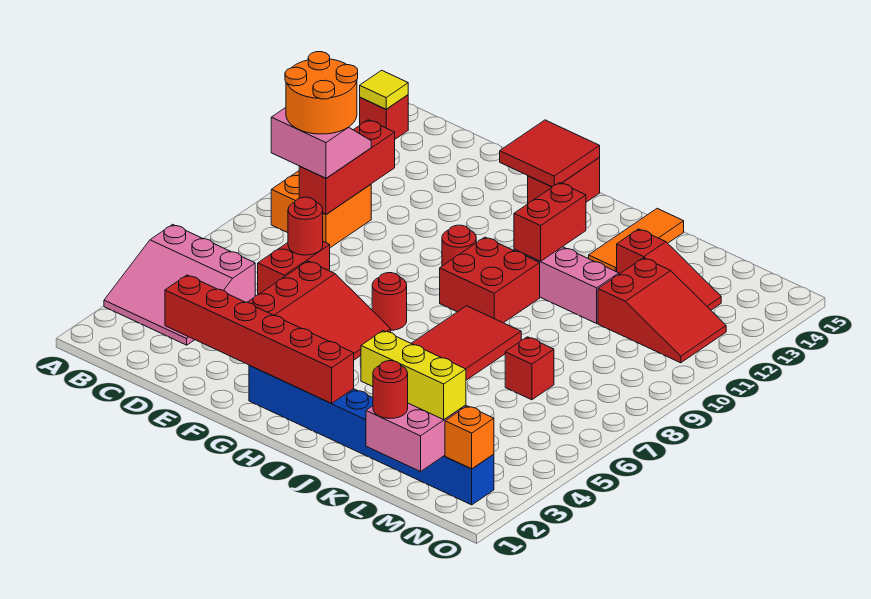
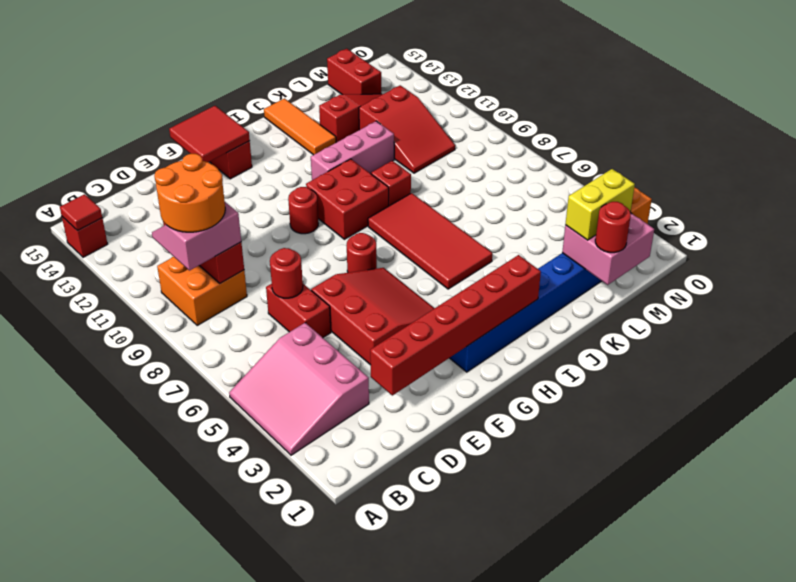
pink 3x3 slope [104,224,255,345] -> pink 3x3 slope turned to [229,323,369,455]
yellow 1x1 tile [360,70,408,109] -> red 1x1 tile [60,194,102,231]
red 1x2 brick [514,183,586,261] -> red 1x2 brick moved to [327,49,381,95]
yellow 1x3 brick [361,331,466,420] -> yellow 1x2 brick [565,169,635,240]
red 1x1 brick [505,337,554,400] -> red 1x1 brick moved to [371,161,411,206]
red 2x3 slope [598,258,726,363] -> red 2x3 slope turned to [359,85,455,173]

